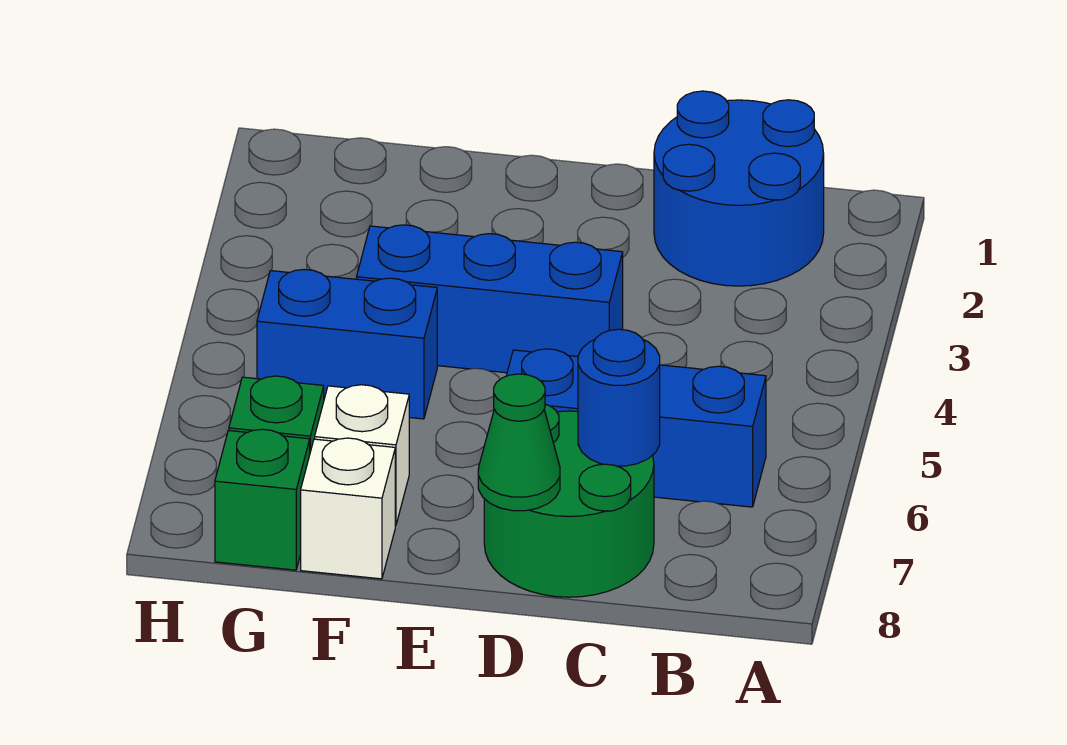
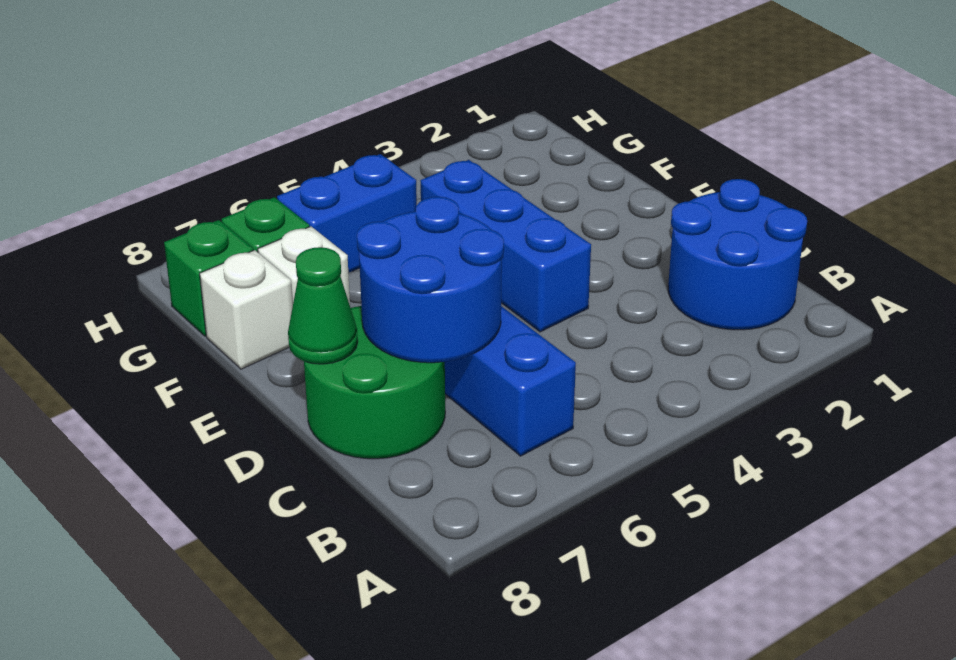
blue 1x1 round brick [578,329,660,466] -> blue 2x2 round brick [357,197,504,363]
blue 1x2 brick [257,270,437,419] -> blue 1x2 brick turned to [277,154,417,273]

